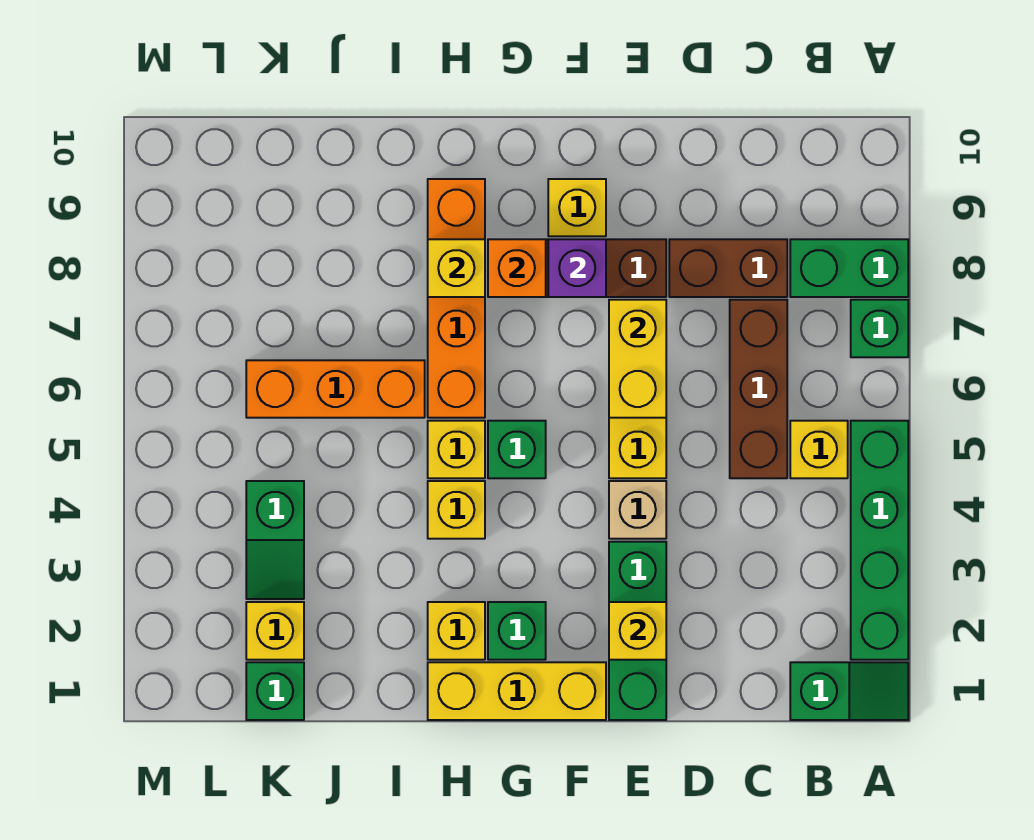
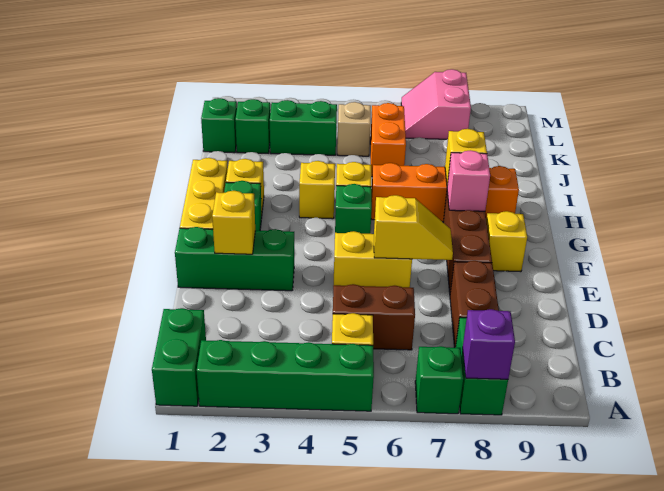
green 1x2 slope [790,662,908,720] -> green 1x2 brick [152,308,206,406]
brown 1x3 brick [730,300,787,478] -> brown 1x2 brick [333,284,415,350]
tan 1x1 brick [609,481,666,539] -> tan 1x1 brick moved to [337,102,371,156]
yellow 1x2 brick [609,300,666,418] -> yellow 1x2 slope [374,195,453,260]
purple 1x1 brick [548,239,606,297] -> purple 1x1 brick moved to [463,309,515,379]
orange 1x1 brick [488,239,546,297] -> pink 1x1 brick [447,150,490,211]
orange 1x3 brick [246,360,425,418] -> orange 1x2 brick [370,103,406,177]
yellow 1x1 brick [246,602,304,660] -> green 1x1 brick [235,99,270,153]
green 1x2 slope [246,481,304,599] -> green 1x2 brick [270,100,337,155]
none -> pink 2x2 slope [401,69,471,139]

